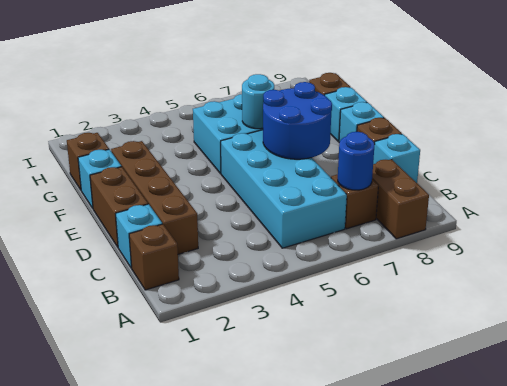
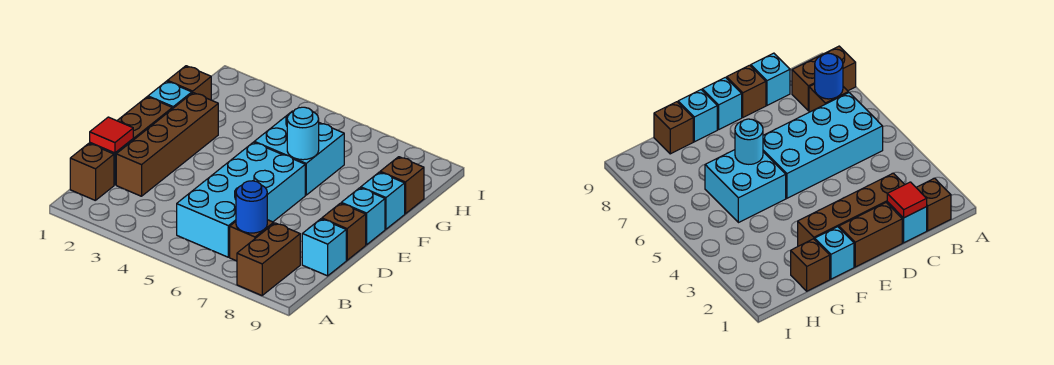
none -> red 1x1 tile [90,117,133,153]
blue 2x2 round brick [263,82,332,159] -> none

